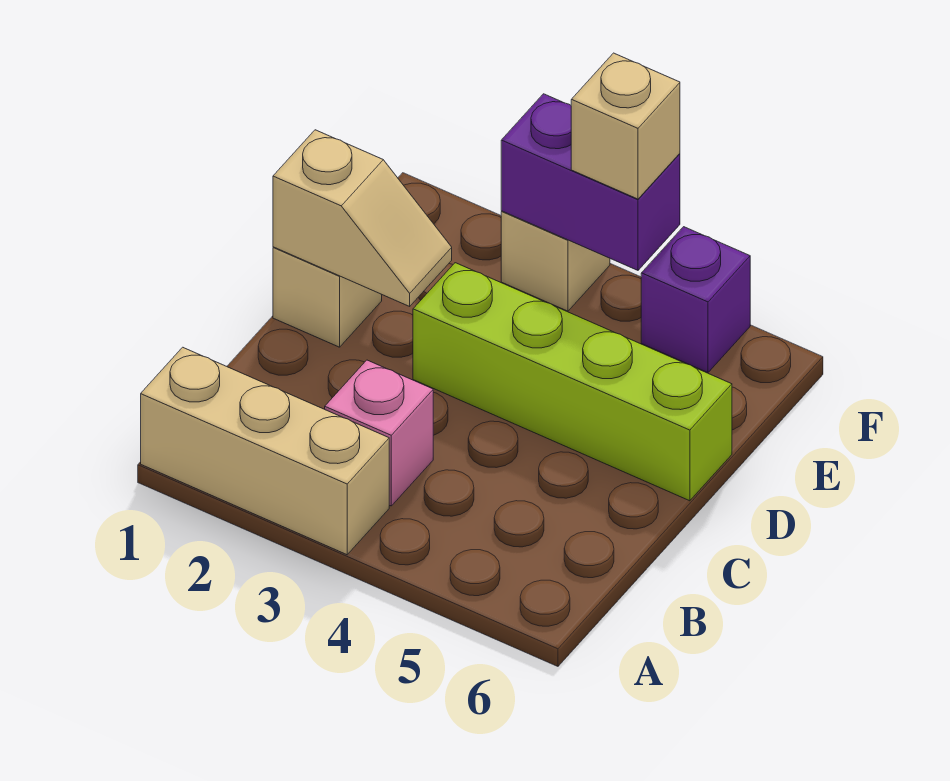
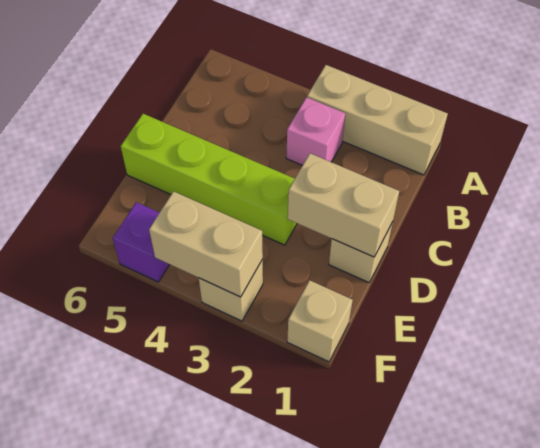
tan 1x2 slope [273,130,452,306] -> tan 1x2 brick [288,153,399,257]
purple 1x2 brick [501,94,680,270] -> tan 1x2 brick [149,191,263,297]
tan 1x1 brick [571,53,680,199] -> tan 1x1 brick moved to [287,280,353,362]

